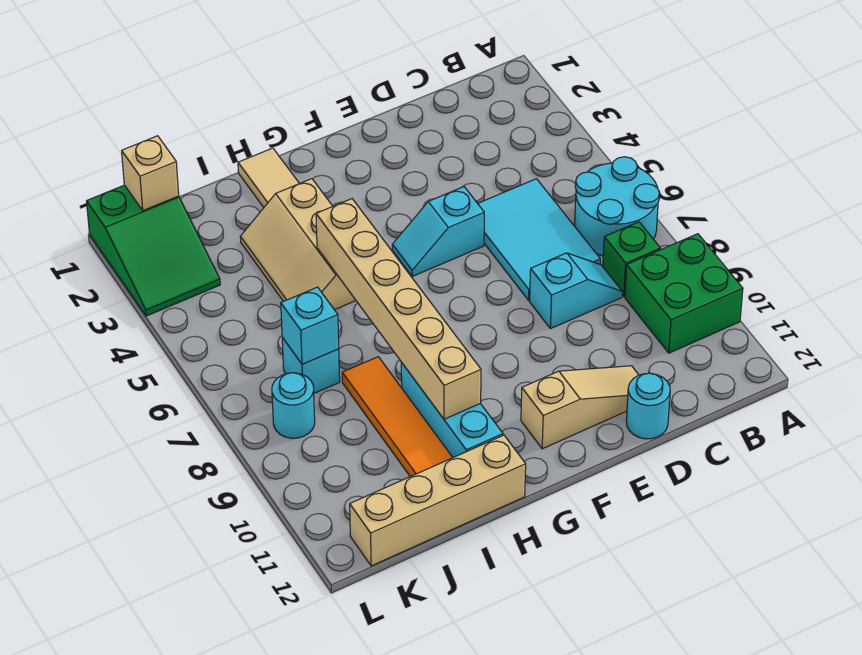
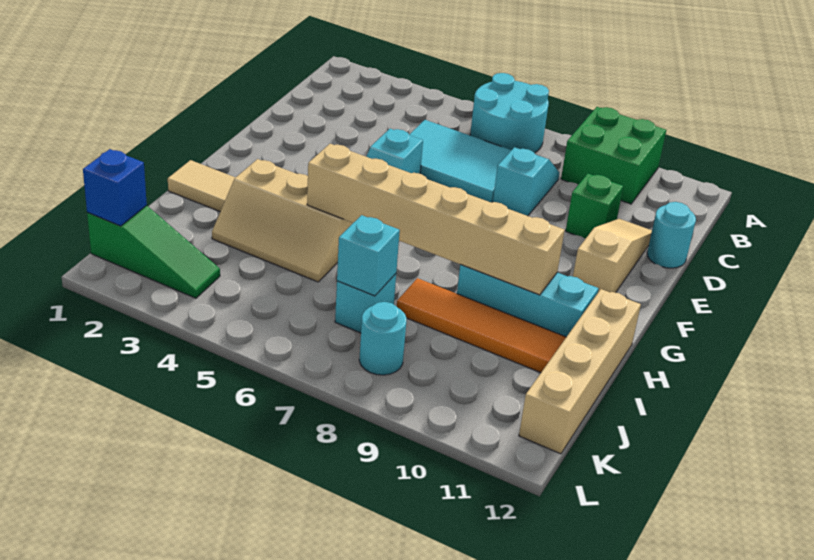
green 1x1 brick [603,222,660,297] -> green 1x1 brick moved to [566,173,623,239]
green 2x3 slope [87,185,220,316] -> green 1x3 slope [87,206,220,298]
tan 1x1 brick [122,136,179,210] -> blue 1x1 brick [83,149,147,226]

